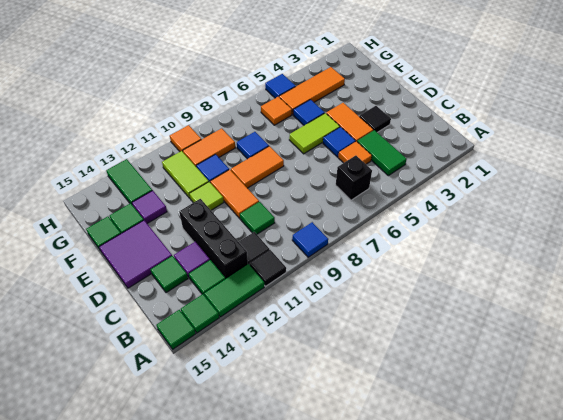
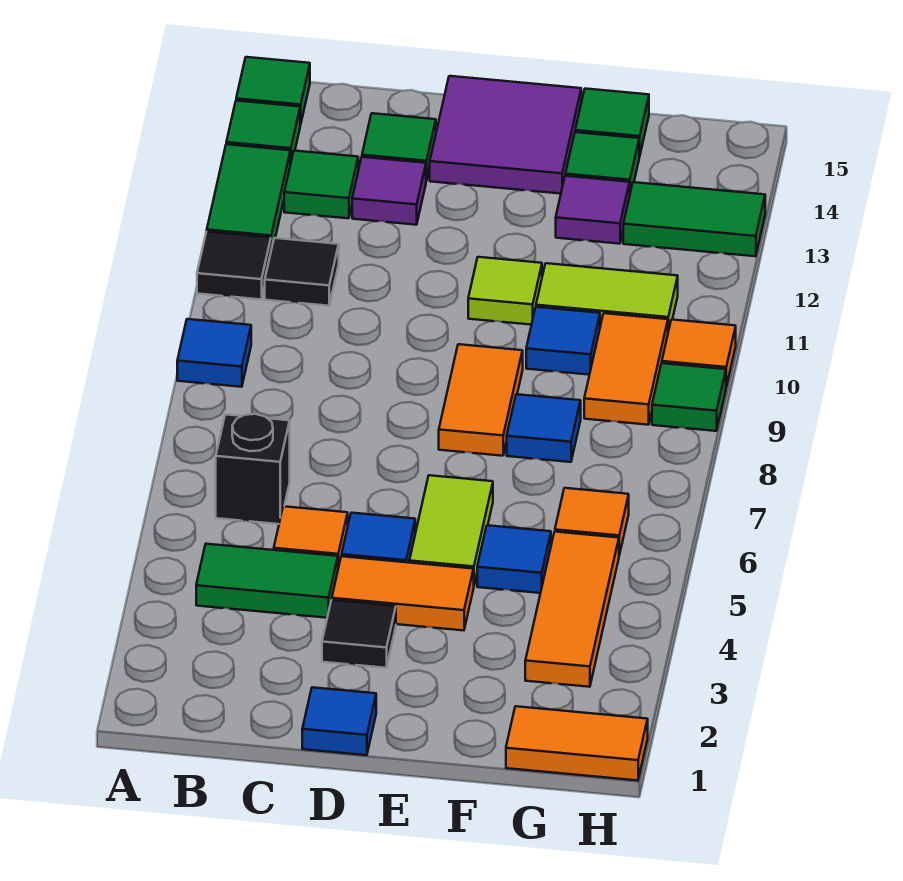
black 1x3 brick [179,199,248,279] -> none
green 1x1 tile [240,202,275,234] -> green 1x1 tile moved to [652,363,726,431]
orange 1x2 tile [210,170,259,218] -> orange 1x2 tile moved to [506,706,648,780]
blue 1x1 tile [265,74,296,98] -> blue 1x1 tile moved to [302,687,376,755]

